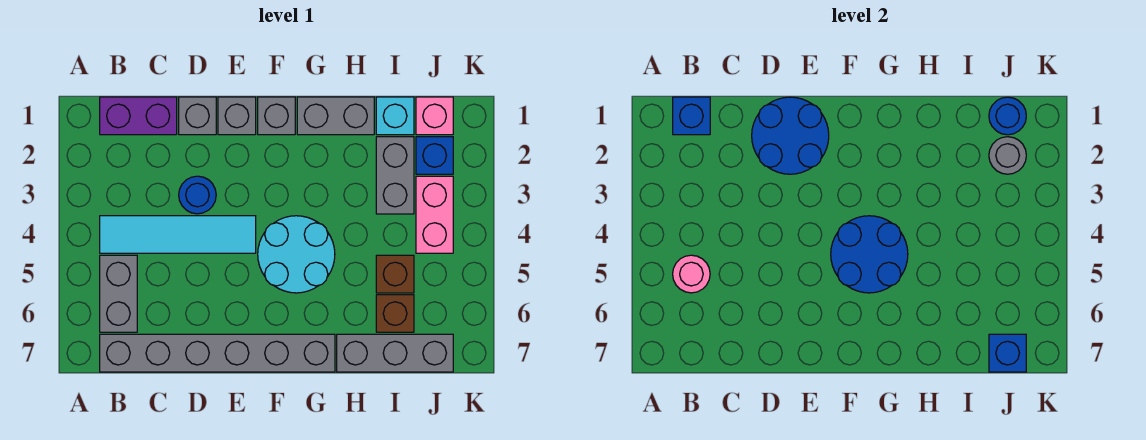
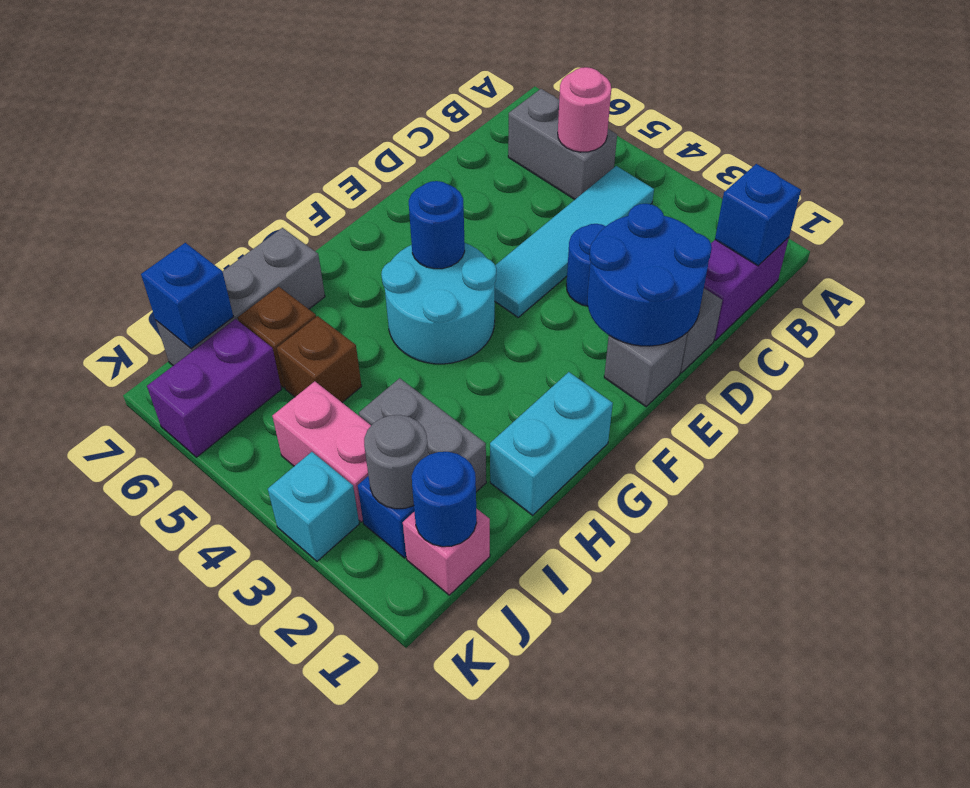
grey 1x6 brick [100,334,335,372] -> none
grey 1x1 brick [258,97,295,135] -> none
blue 2x2 round brick [831,216,908,293] -> blue 1x1 round brick [409,181,465,269]
grey 1x2 brick [297,97,374,135] -> cyan 1x2 brick [490,372,613,515]
cyan 1x1 brick [376,97,414,135] -> cyan 1x1 brick moved to [268,452,359,561]
none -> purple 1x2 brick [147,319,281,457]

